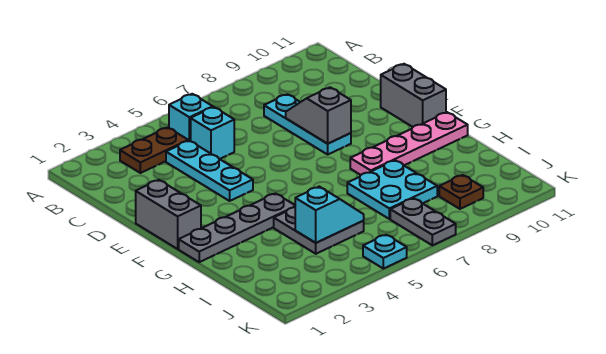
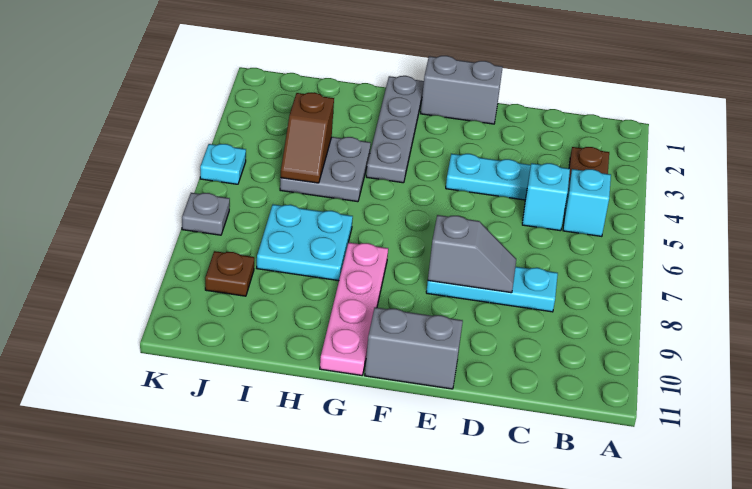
cyan 1x2 slope [295,187,364,243] -> brown 1x2 slope [281,92,334,183]
grey 1x2 plate [390,198,456,245] -> grey 1x1 plate [182,193,230,235]

